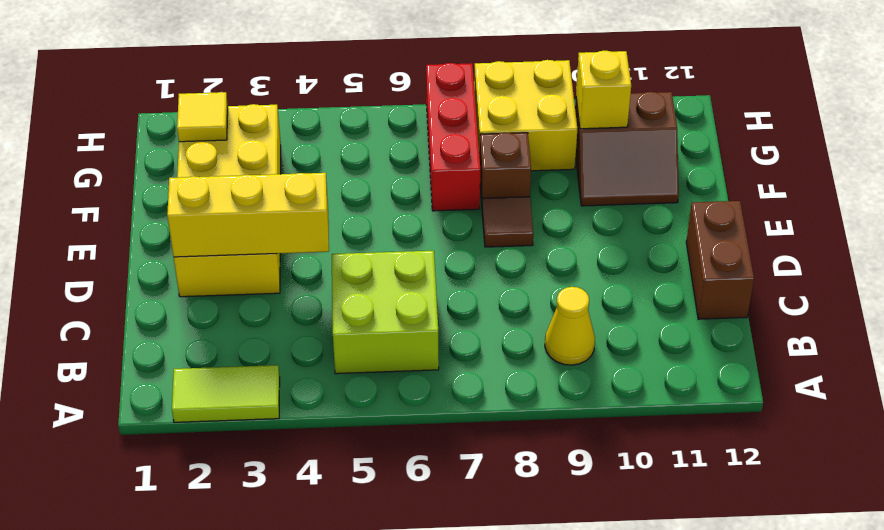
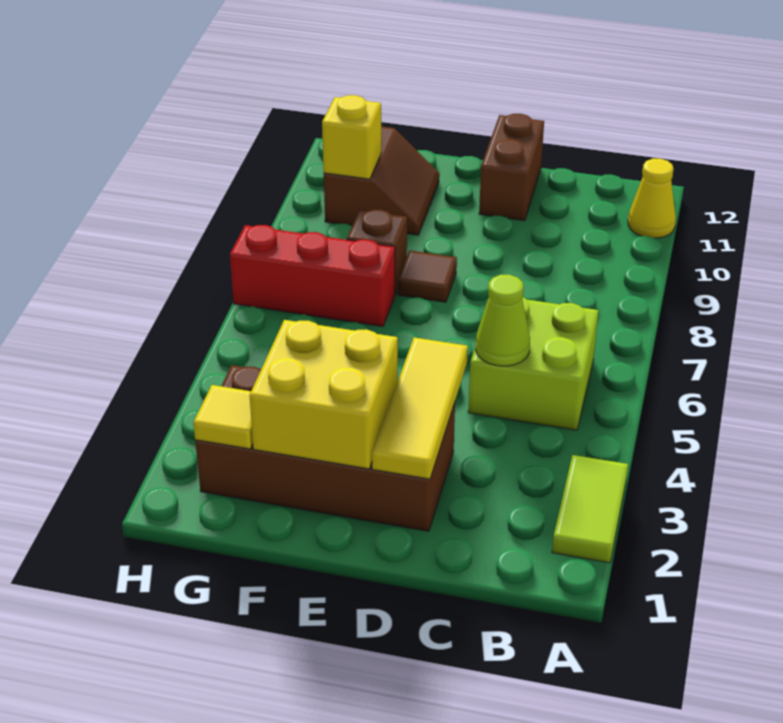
yellow 1x1 cone [545,287,595,365] -> yellow 1x1 cone moved to [628,159,676,238]
none -> lime 1x1 cone [475,275,530,366]
brown 1x2 brick [686,201,754,319] -> brown 1x2 brick turned to [479,114,544,221]
yellow 2x4 brick [174,104,281,297] -> brown 2x4 brick [195,365,455,531]
yellow 1x3 brick [167,173,329,257] -> yellow 1x3 tile [372,337,468,479]
yellow 2x2 brick [474,60,577,171] -> yellow 2x2 brick moved to [250,320,398,469]

